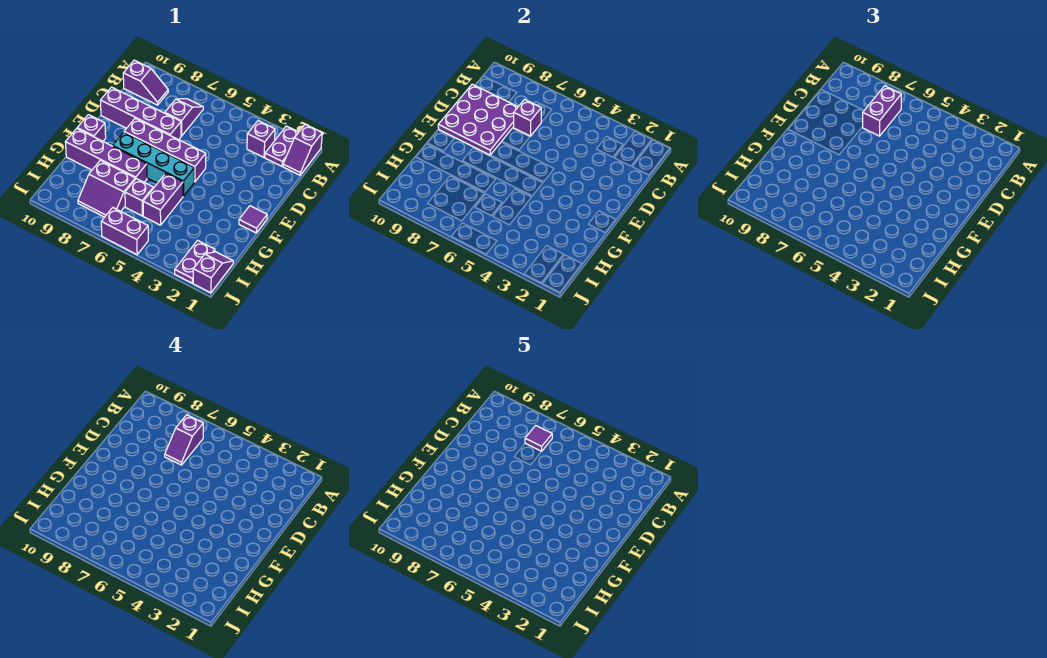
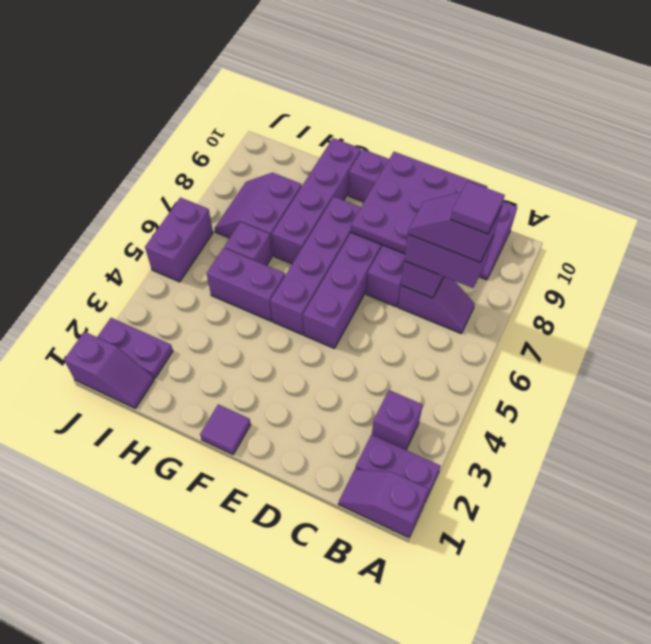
cyan 1x4 brick [113,132,194,196] -> purple 1x4 brick [270,197,361,335]

